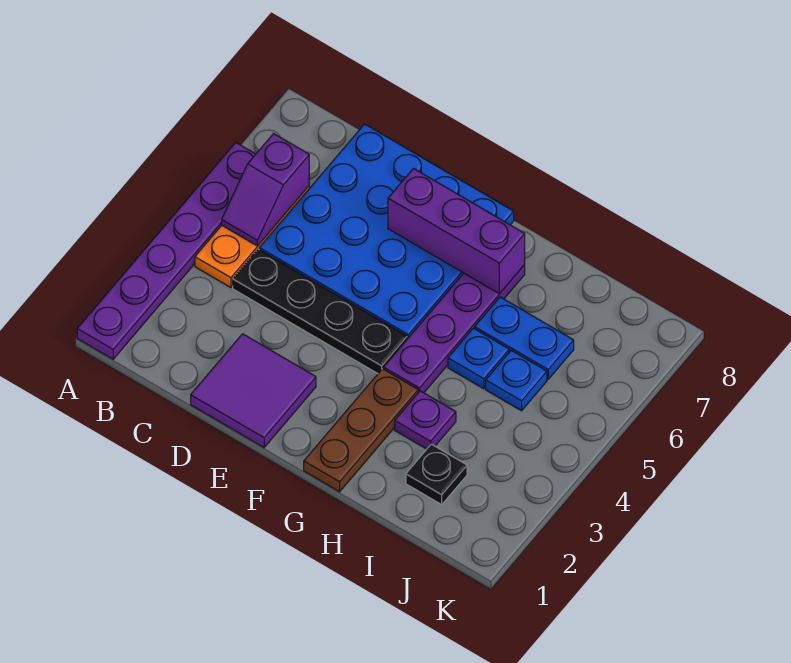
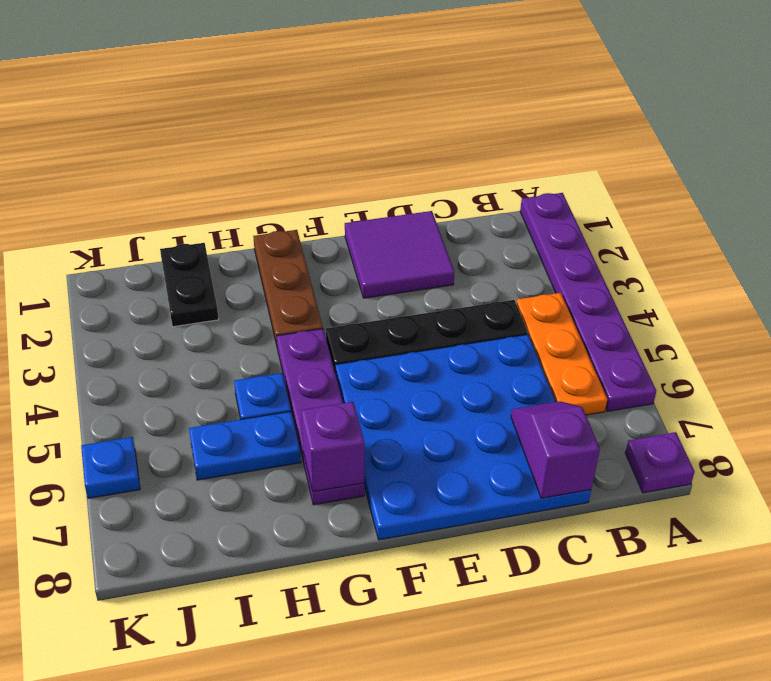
purple 1x2 slope [222,134,309,246] -> purple 1x2 slope moved to [511,401,600,498]
purple 1x3 brick [388,169,525,294] -> purple 1x1 brick [301,402,364,492]
purple 1x1 plate [395,391,456,449] -> purple 1x1 plate moved to [625,432,695,493]
black 1x1 plate [406,444,467,505] -> black 1x2 plate [160,243,219,327]
blue 1x1 plate [486,350,547,411] -> blue 1x1 plate moved to [81,437,140,498]

